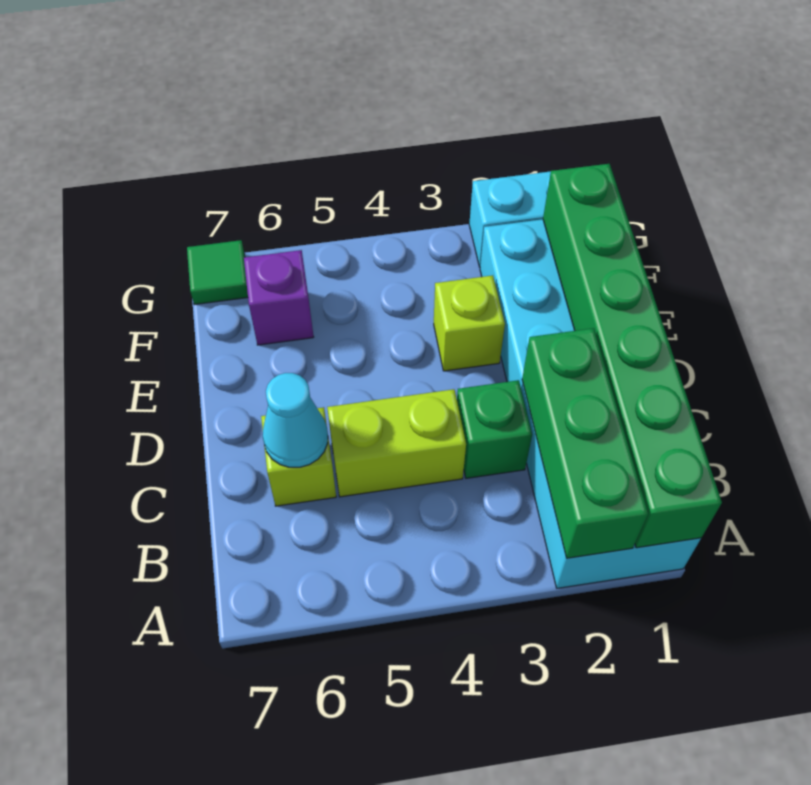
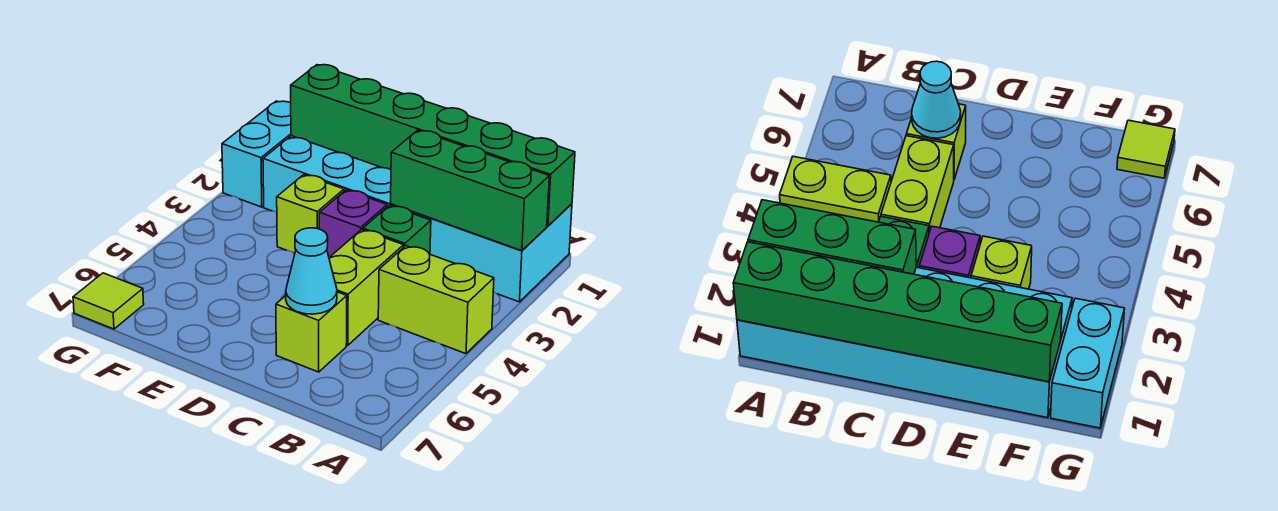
none -> lime 1x2 brick [378,246,494,354]
purple 1x1 brick [244,250,314,345] -> purple 1x1 brick moved to [319,190,387,257]
green 1x1 tile [187,240,248,305] -> lime 1x1 tile [73,273,144,329]

